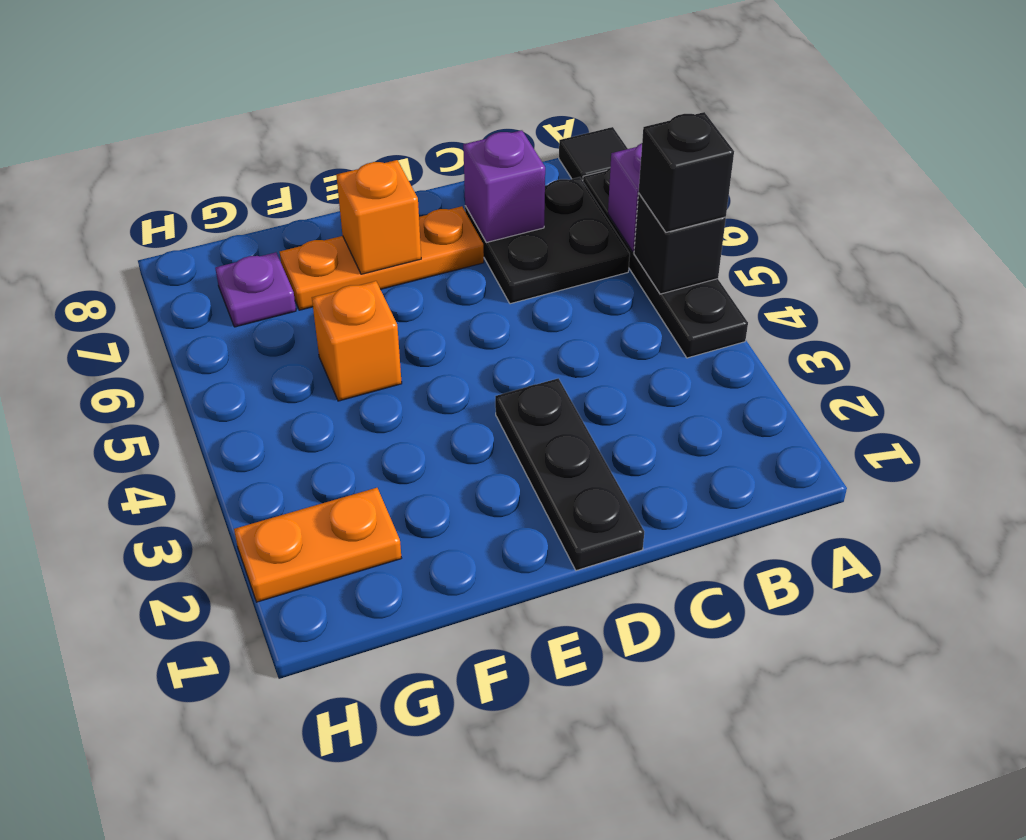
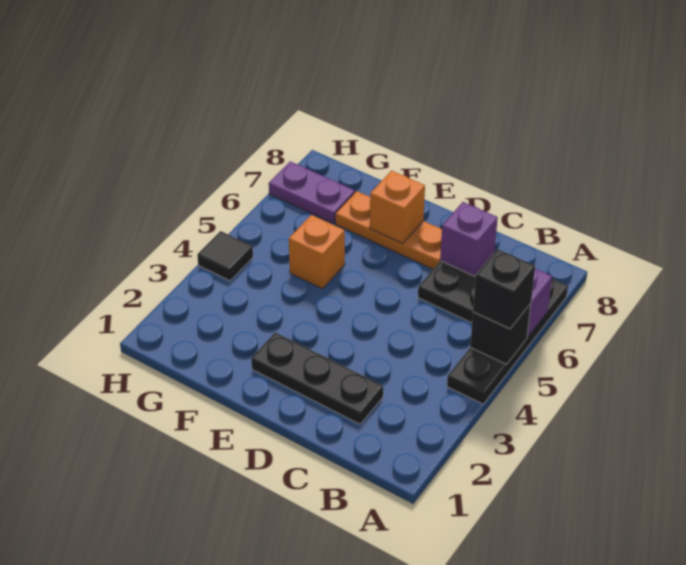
black 1x1 tile [559,127,628,180] -> black 1x1 tile moved to [197,231,253,281]
black 1x3 plate [495,378,644,571] -> black 1x3 plate turned to [251,332,383,424]
orange 1x2 plate [234,488,401,602] -> none
purple 1x1 plate [215,252,296,327] -> purple 1x2 plate [269,161,355,224]

